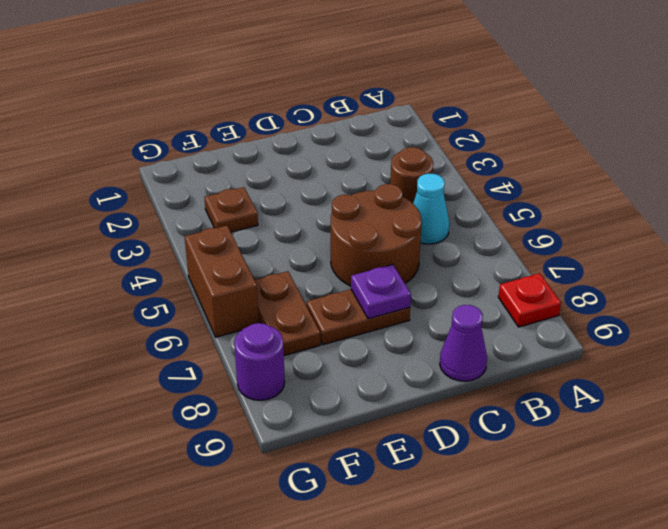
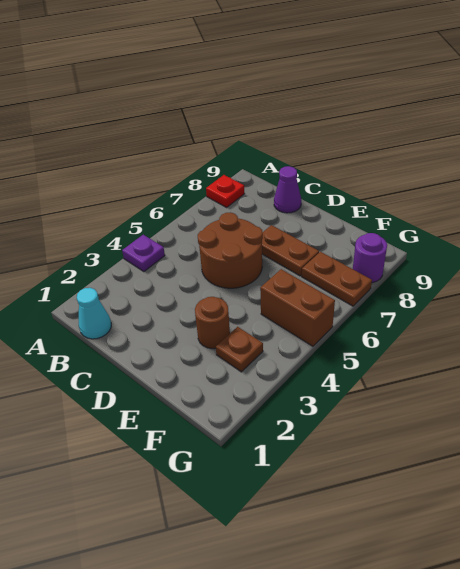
brown 1x1 round brick [390,147,433,203] -> brown 1x1 round brick moved to [195,297,230,349]
cyan 1x1 cone [413,174,449,244] -> cyan 1x1 cone moved to [77,288,111,339]
purple 1x1 plate [351,264,411,319] -> purple 1x1 plate moved to [122,235,165,272]
brown 1x2 plate [255,271,321,356] -> brown 1x2 plate turned to [302,252,372,306]
brown 1x2 brick [185,226,259,337] -> brown 1x2 brick turned to [260,269,335,346]

